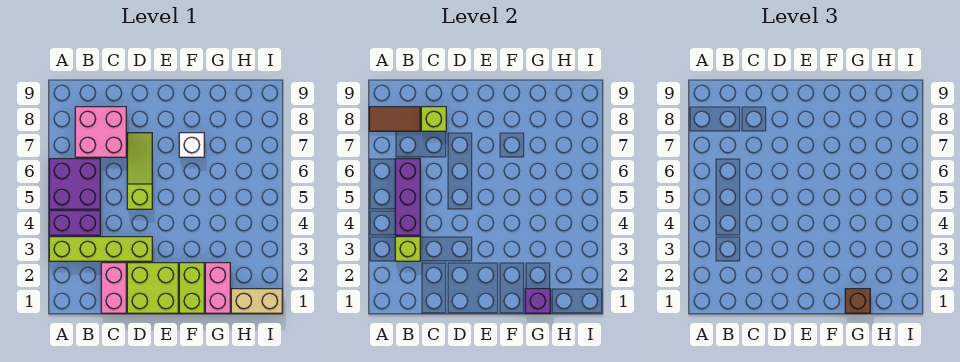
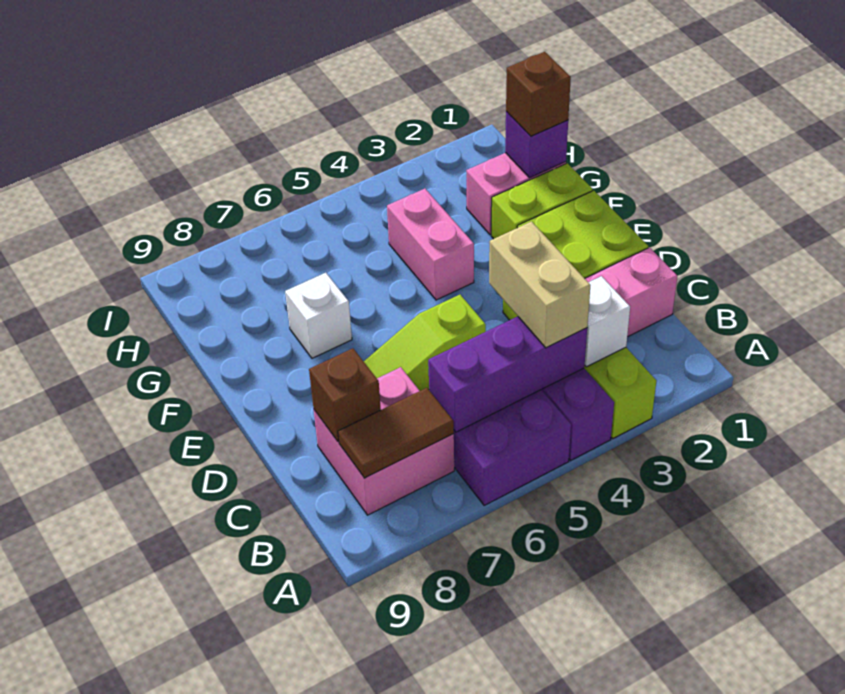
brown 1x2 tile [369,107,420,131] -> brown 1x2 tile turned to [338,388,454,478]
lime 1x1 brick [395,237,420,261] -> white 1x1 brick [585,276,630,367]
lime 1x1 brick [421,107,446,131] -> brown 1x1 brick [309,348,381,442]
none -> pink 1x2 brick [387,189,474,300]
tan 1x2 brick [231,289,282,313] -> tan 1x2 brick moved to [489,222,590,348]

